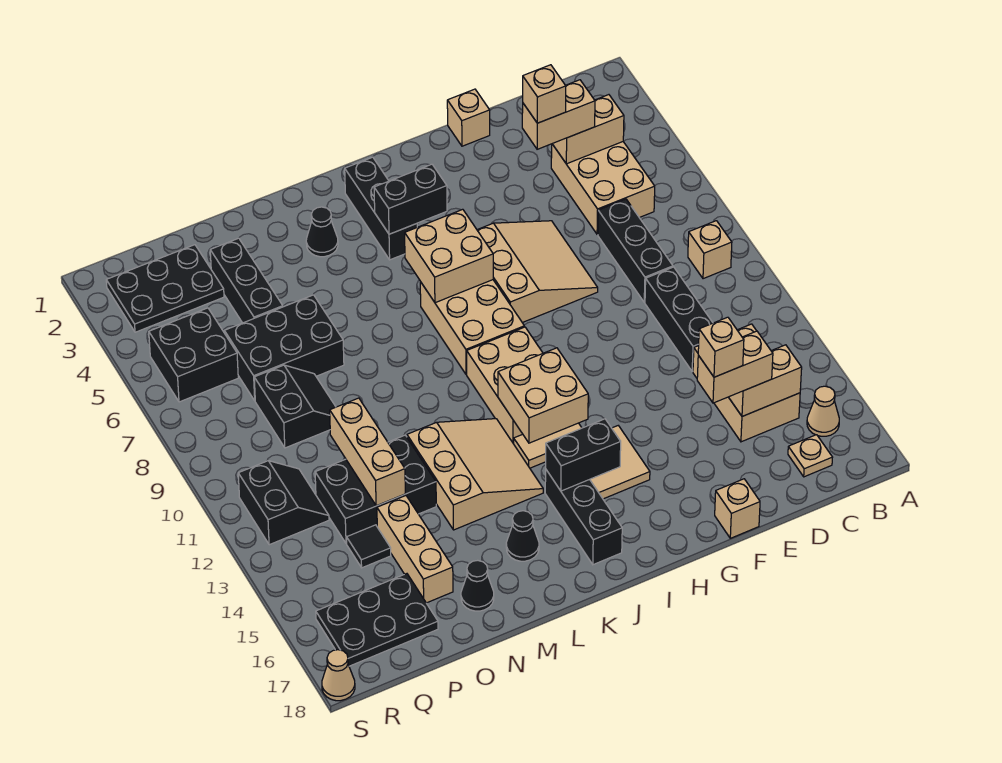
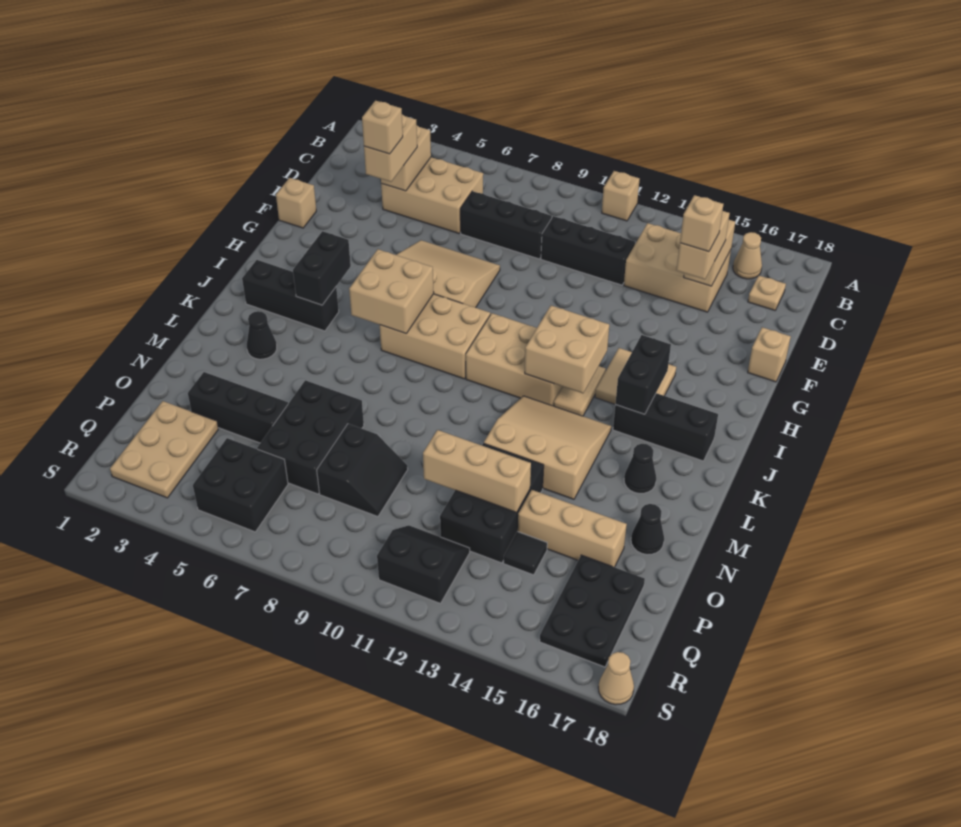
tan 1x1 brick [688,221,732,279] -> tan 1x1 brick moved to [602,171,640,221]
black 2x2 slope [254,365,336,448] -> black 2x2 slope turned to [317,424,408,516]
black 2x3 plate [106,245,224,332] -> tan 2x3 plate [110,401,218,498]

